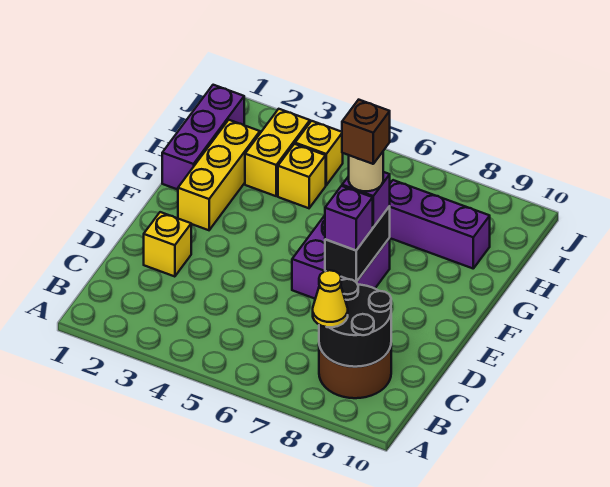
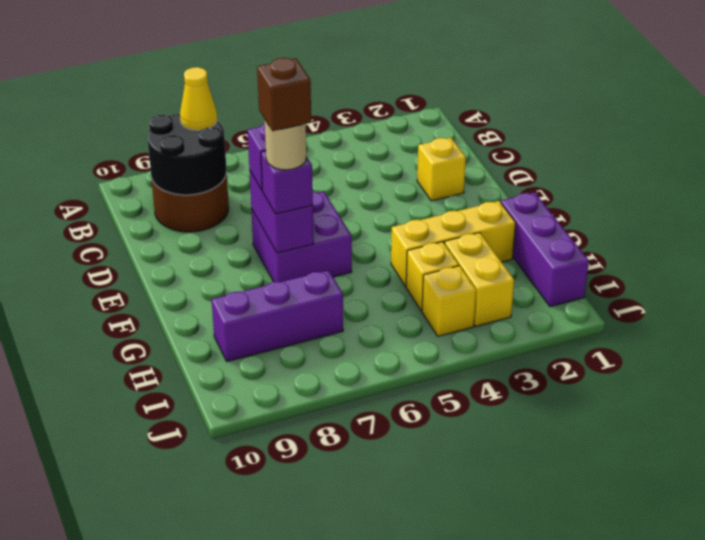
black 1x2 brick [325,206,390,282] -> purple 1x2 brick [249,170,314,253]
yellow 1x3 brick [178,120,260,230] -> yellow 1x3 brick turned to [391,201,516,286]

